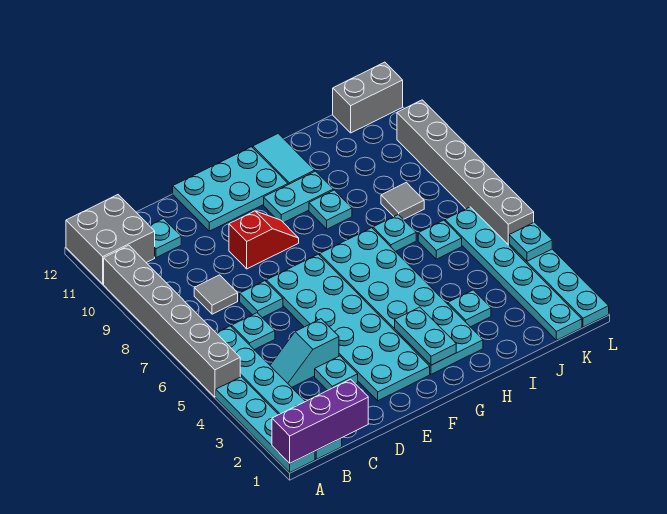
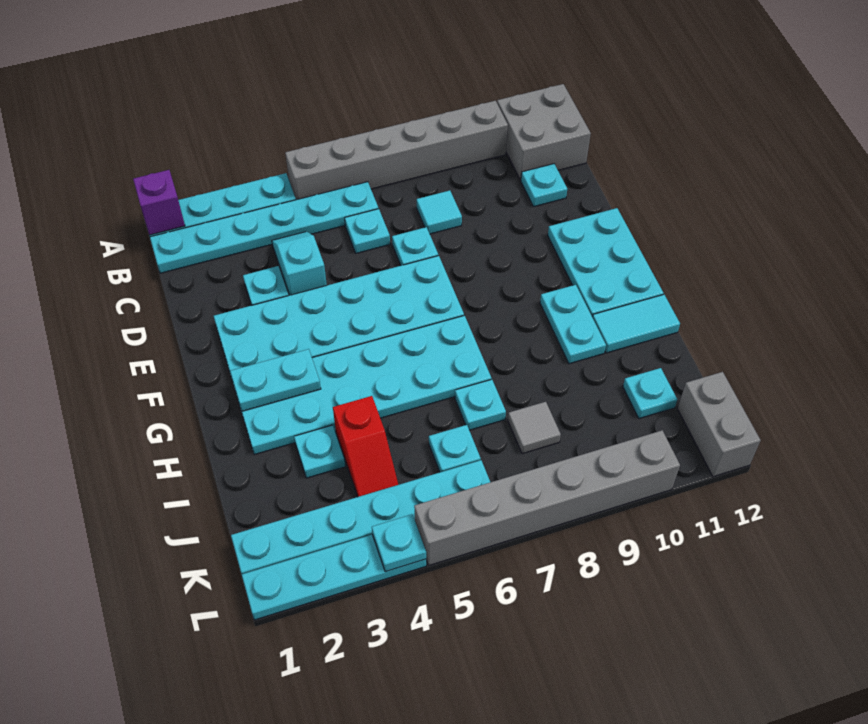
purple 1x3 brick [272,379,368,463] -> purple 1x1 brick [133,170,185,235]
grey 1x1 tile [194,275,238,314] -> cyan 1x1 tile [417,190,462,234]
red 1x2 slope [229,211,299,269] -> red 1x2 slope moved to [333,396,398,497]
cyan 1x1 plate [309,190,352,229] -> cyan 1x1 plate moved to [623,368,677,418]

